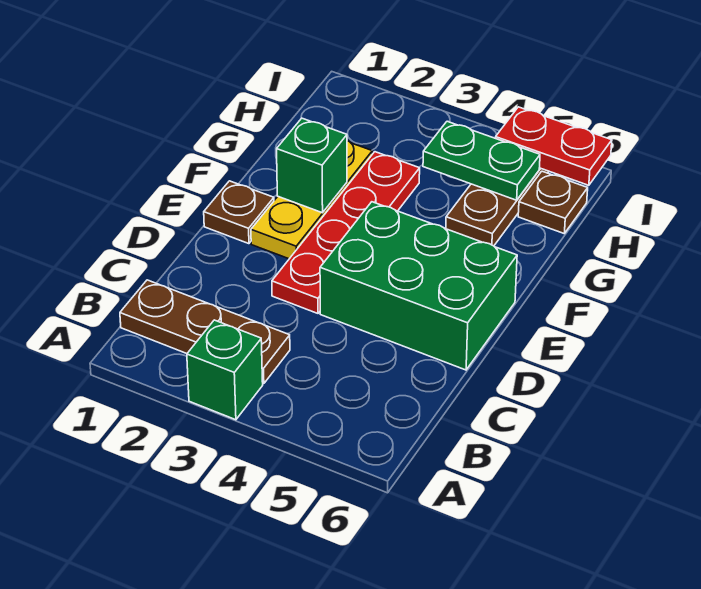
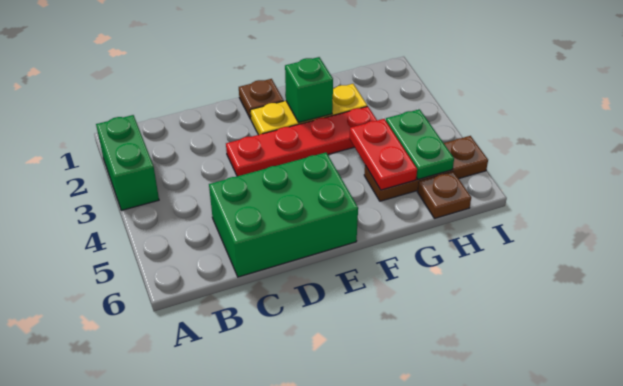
green 1x1 brick [187,320,263,420] -> green 1x2 brick [96,115,159,210]
brown 1x3 plate [120,280,290,384] -> none
green 2x3 brick [320,202,517,370] -> green 2x3 brick turned to [209,153,358,277]
red 1x2 plate [495,107,612,185] -> red 1x2 plate moved to [350,119,417,190]

